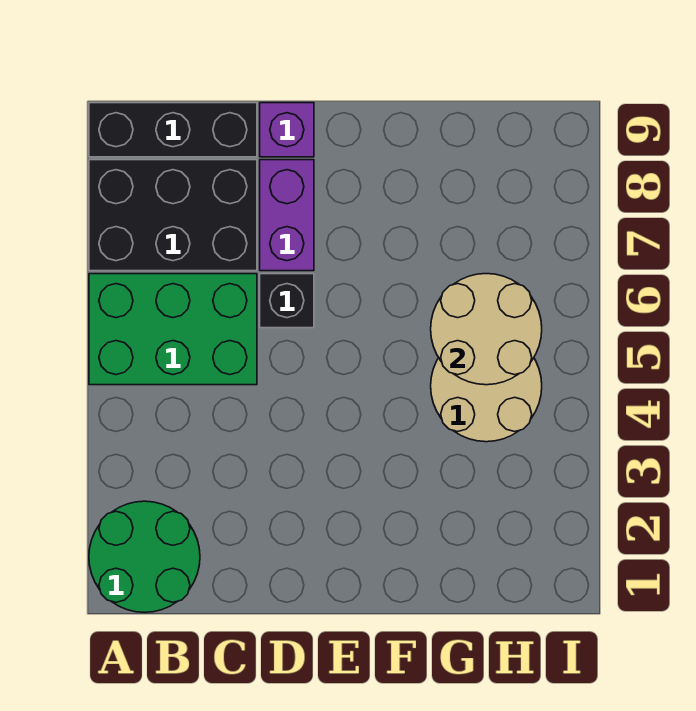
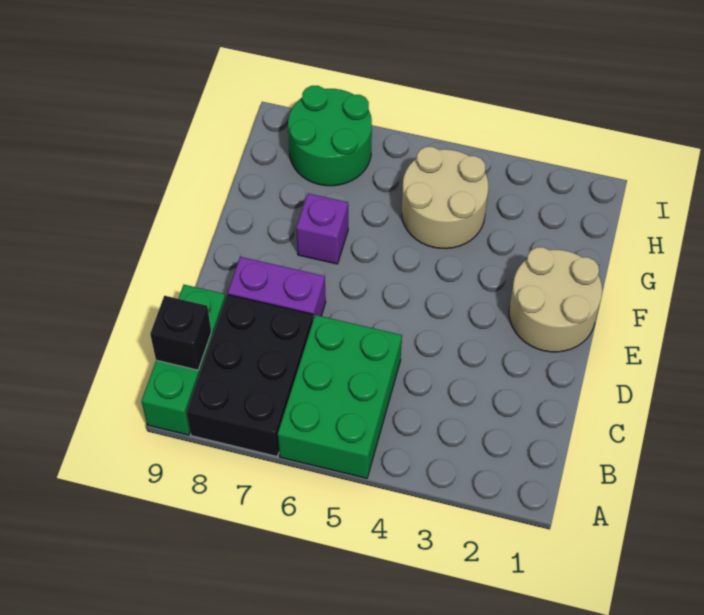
green 2x2 round brick [89,501,200,612] -> green 2x2 round brick moved to [288,86,372,186]
black 1x3 brick [89,103,257,157] -> green 1x3 brick [141,285,226,435]
black 1x1 brick [260,274,314,328] -> black 1x1 brick moved to [150,296,211,370]
purple 1x1 brick [260,103,314,157] -> purple 1x1 brick moved to [296,193,348,264]
tan 2x2 round brick [431,274,542,385] -> tan 2x2 round brick moved to [509,247,602,352]

